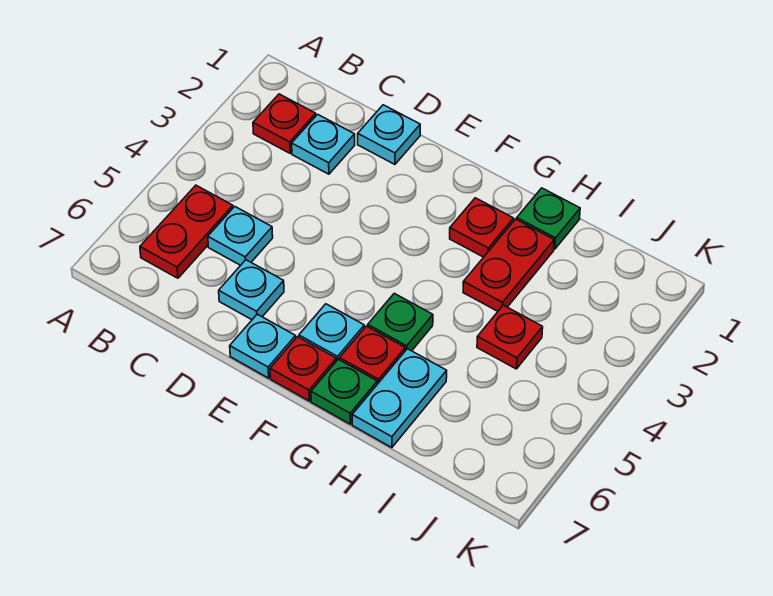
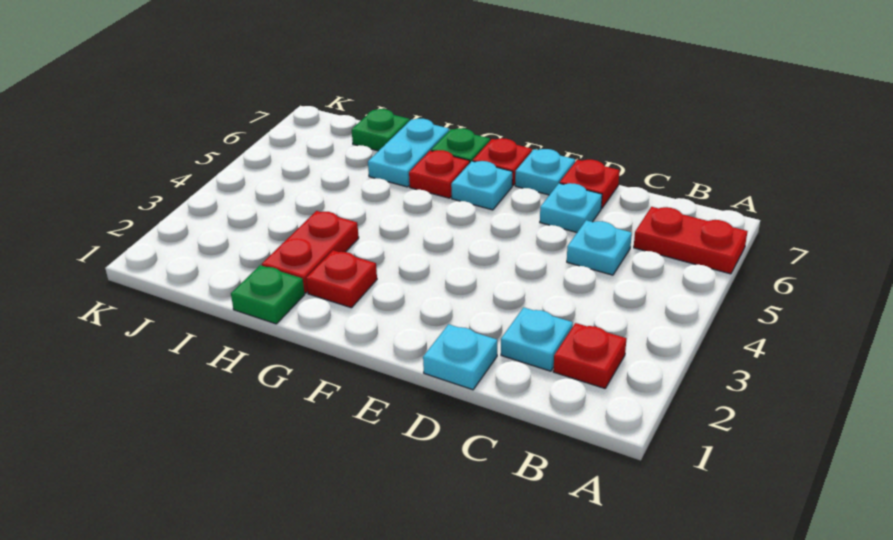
red 1x2 plate [140,185,233,278] -> red 1x2 plate turned to [634,207,748,274]
green 1x1 plate [368,293,433,351] -> green 1x1 plate moved to [352,109,410,151]
red 1x1 plate [477,305,543,369] -> red 1x1 plate moved to [560,160,620,209]

